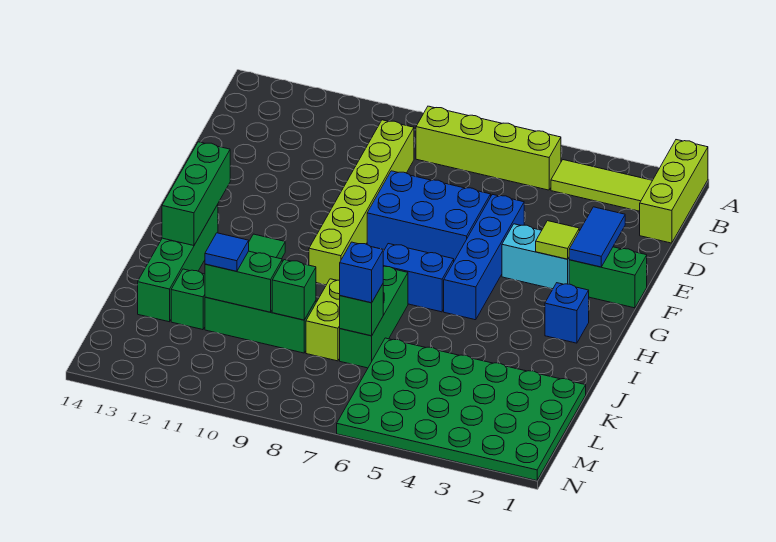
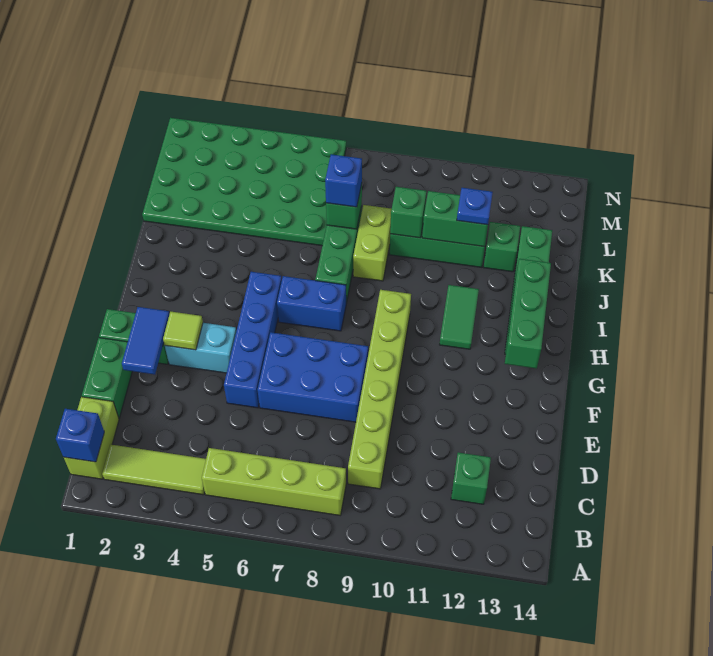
lime 1x3 brick [640,140,708,243] -> lime 1x2 brick [64,397,119,479]
none -> green 1x1 brick [451,452,491,504]
none -> green 1x2 brick [82,338,132,418]
blue 1x1 brick [545,283,589,343] -> blue 1x1 brick moved to [56,409,104,462]
blue 1x1 tile [205,233,249,271] -> blue 1x1 plate [457,188,493,225]

